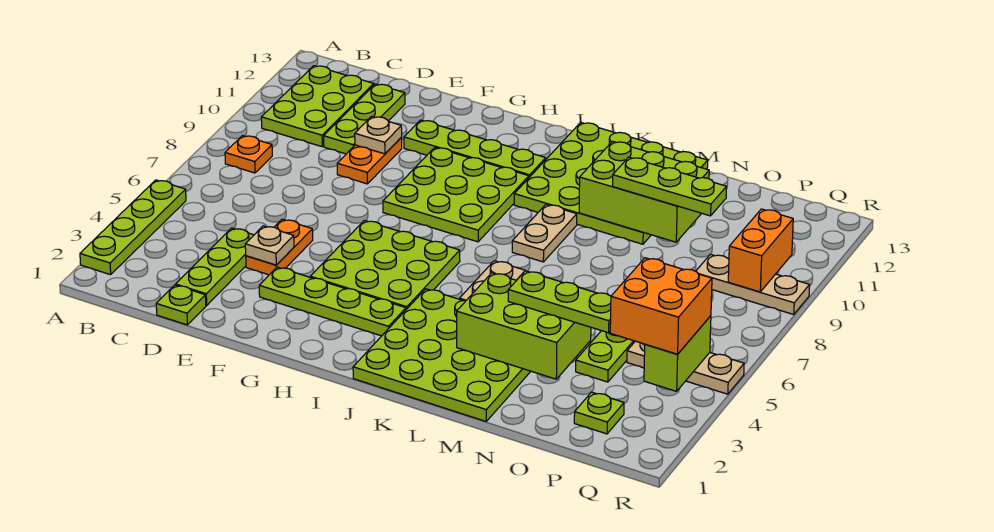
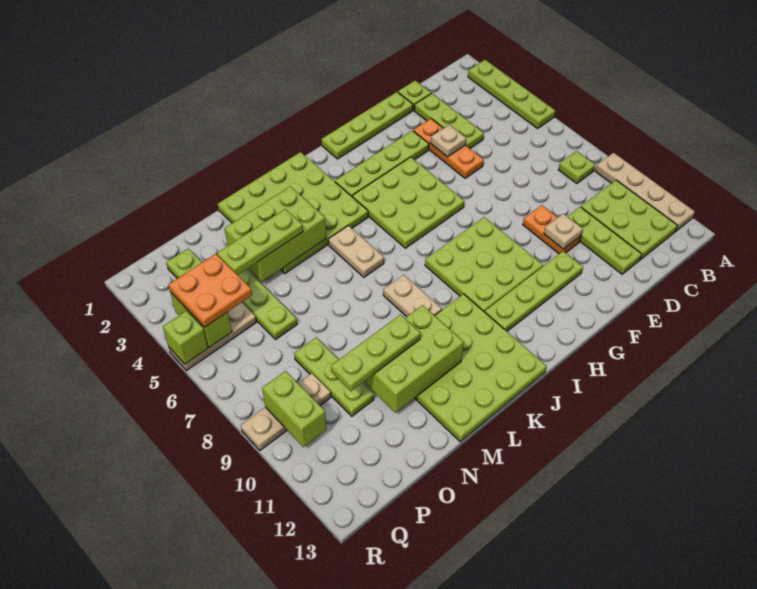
none -> tan 1x4 plate [595,153,695,231]
orange 1x1 plate [225,136,272,173] -> lime 1x1 plate [558,151,595,184]
none -> lime 1x4 plate [321,92,413,159]
orange 1x2 plate [246,219,313,275] -> orange 1x3 plate [413,119,484,178]
none -> lime 1x3 plate [294,338,374,416]
orange 2x2 brick [610,258,712,354] -> orange 2x2 plate [168,254,252,327]
orange 1x2 brick [728,209,793,292] -> lime 1x2 brick [262,371,327,447]
none -> lime 1x1 brick [163,311,208,364]

